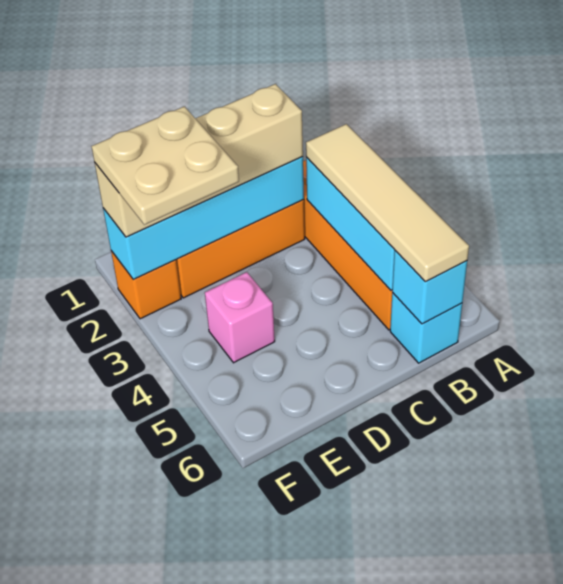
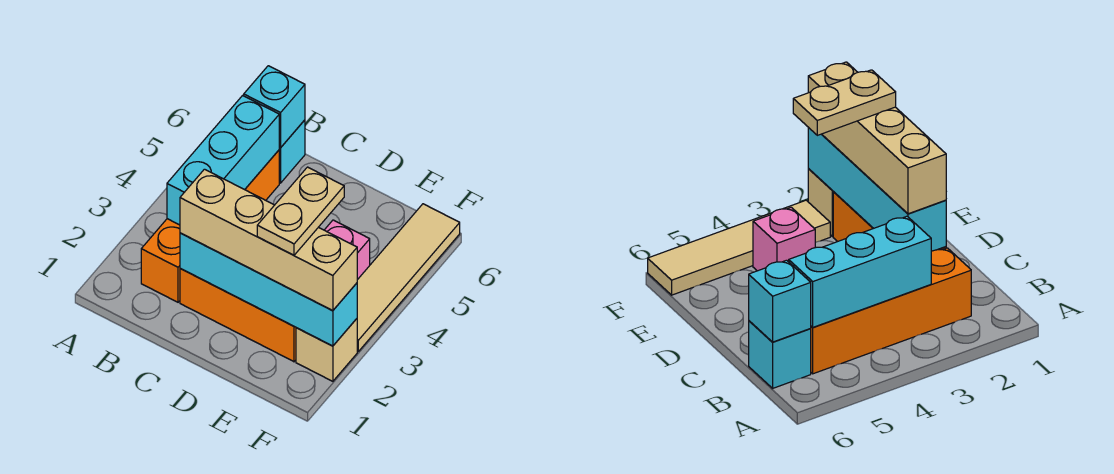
tan 1x4 tile [306,124,469,282] -> tan 1x4 tile moved to [357,204,460,351]
tan 2x2 plate [92,106,239,225] -> tan 1x2 plate [257,167,344,255]
orange 1x1 brick [111,251,181,319] -> tan 1x1 brick [296,319,357,381]

